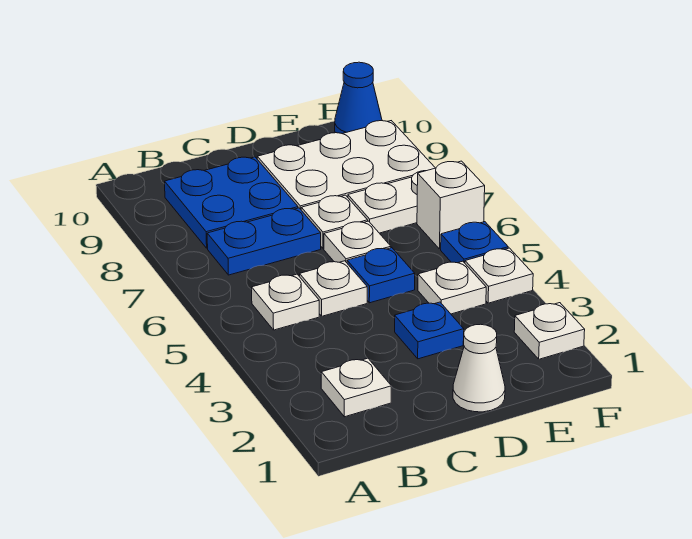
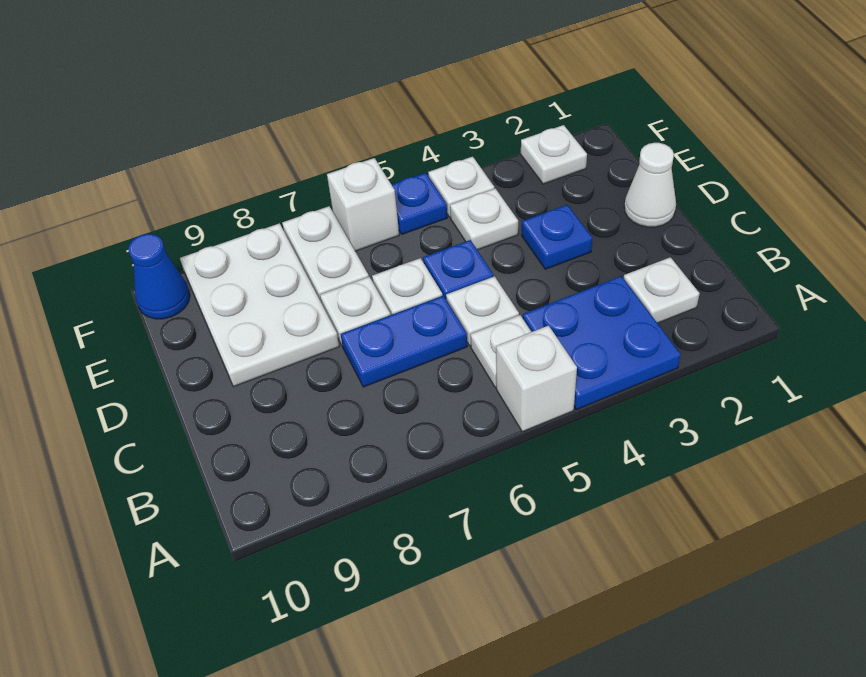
none -> white 1x1 brick [496,326,577,432]
blue 1x2 plate [207,208,321,275] -> blue 1x2 plate turned to [341,296,467,387]
blue 2x2 plate [165,157,298,248] -> blue 2x2 plate moved to [523,276,681,410]

